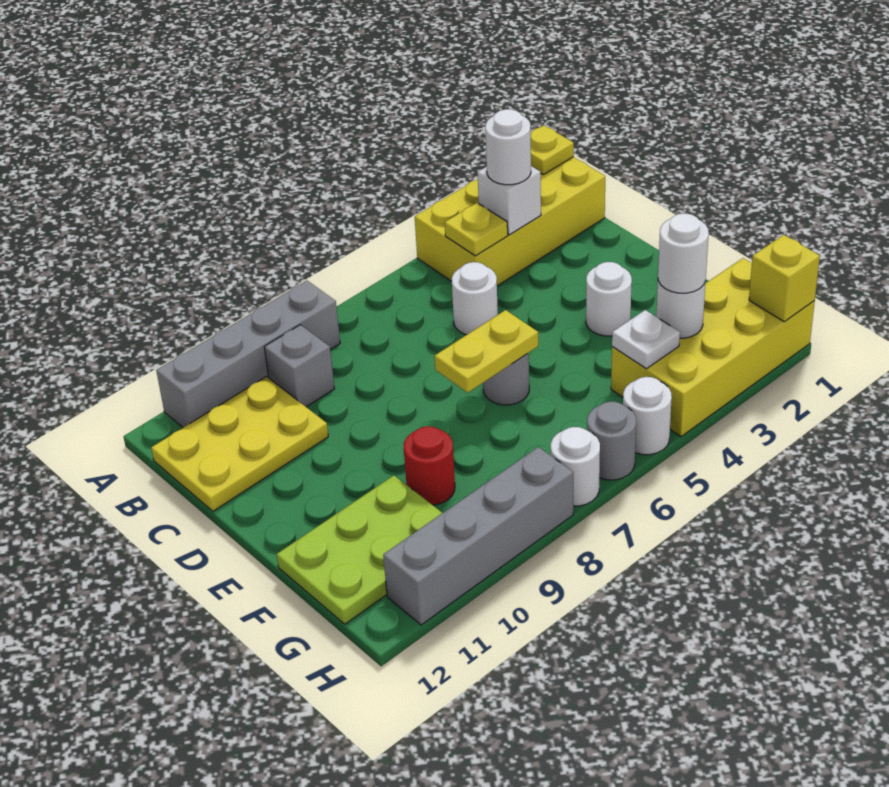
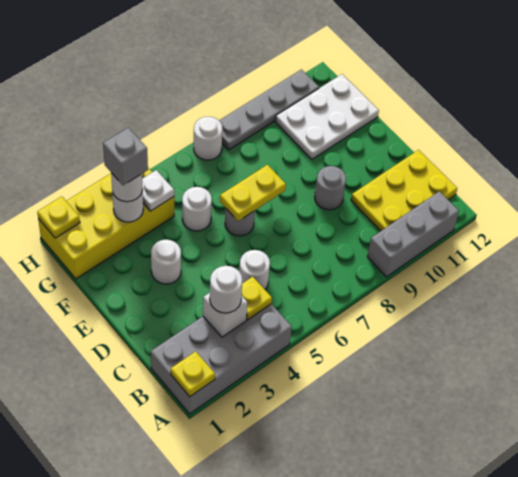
yellow 2x4 brick [415,157,605,286] -> grey 2x4 brick [151,304,292,414]
grey 1x4 brick [156,281,340,427] -> grey 1x3 brick [367,191,459,277]
grey 1x1 brick [264,325,334,407] -> grey 1x1 brick moved to [103,128,148,185]
red 1x1 round brick [404,426,455,505] -> none
lime 2x3 plate [276,475,442,624] -> white 2x3 plate [275,74,379,159]
yellow 1x1 brick [749,235,820,322] -> yellow 1x1 plate [37,197,80,238]
white 1x1 round brick [623,377,672,455] -> white 1x1 round brick moved to [182,187,212,231]
grey 1x1 round brick [587,401,636,480] -> grey 1x1 round brick moved to [315,166,346,210]
grey 1x4 brick [383,447,574,625] -> grey 1x4 plate [219,70,319,150]

